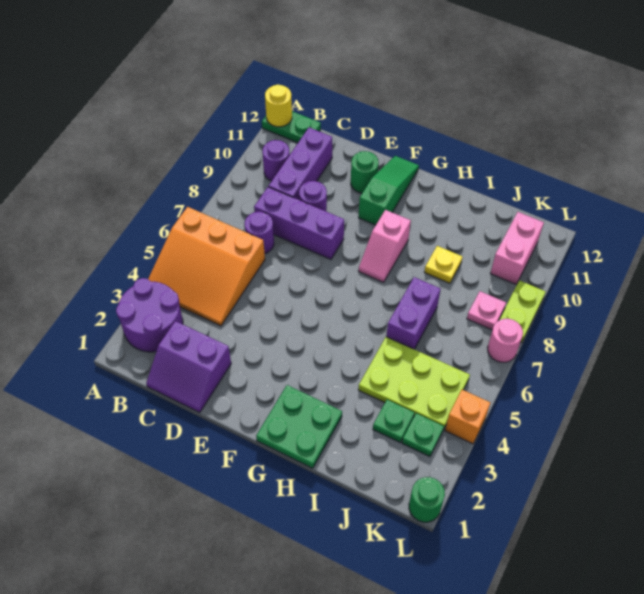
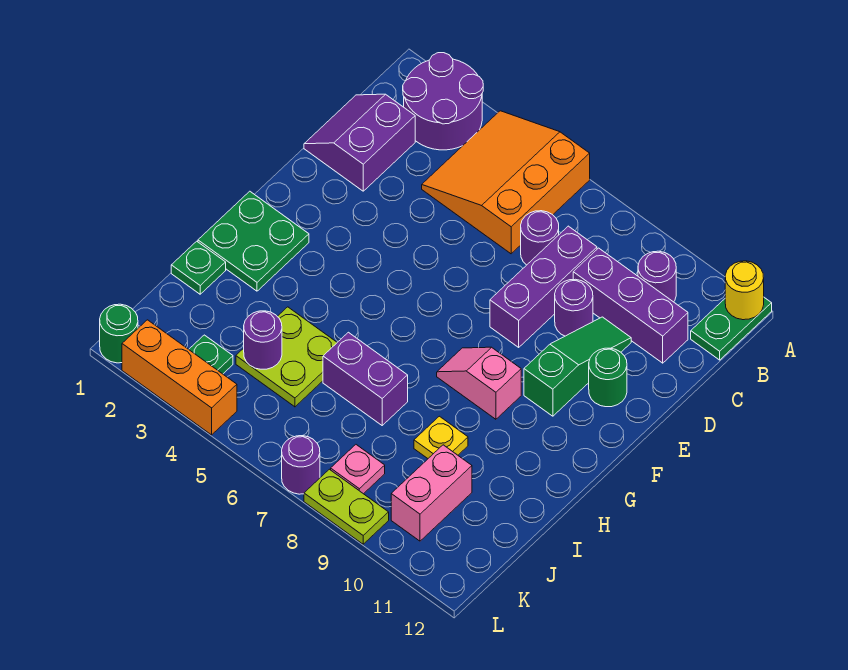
green 1x3 slope [359,156,419,225] -> green 1x3 slope turned to [524,317,631,416]
lime 2x3 plate [358,337,470,430] -> lime 2x2 plate [236,307,337,407]
green 1x1 plate [373,400,414,443] -> green 1x1 plate moved to [171,241,226,294]
none -> purple 1x1 round brick [244,311,282,369]
pink 1x2 brick [490,212,544,285] -> pink 1x2 brick turned to [391,445,472,541]
orange 1x1 brick [445,390,490,444] -> orange 1x3 brick [122,320,237,435]
pink 1x1 round brick [488,319,523,362] -> purple 1x1 round brick [282,436,320,494]

